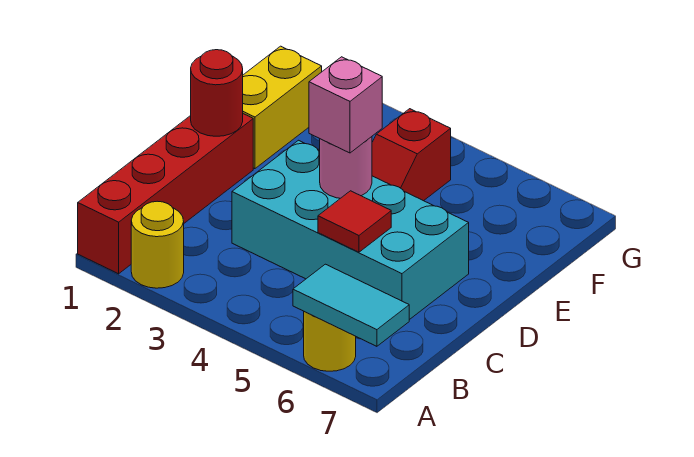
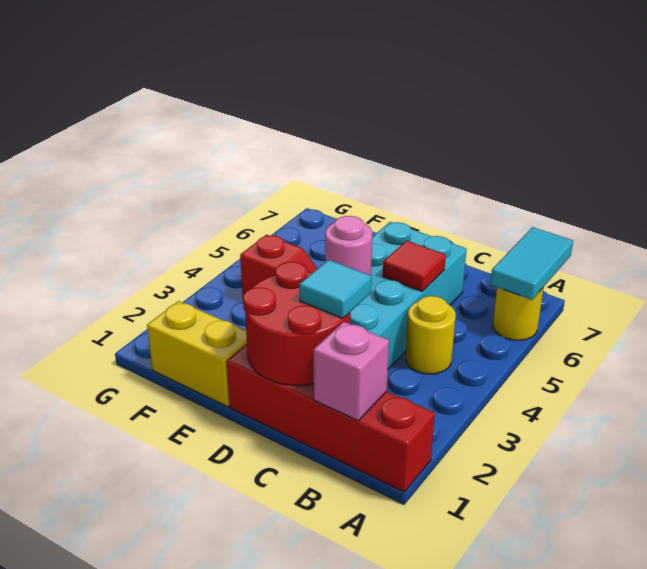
yellow 1x1 round brick [131,201,184,288] -> yellow 1x1 round brick moved to [406,296,456,374]
none -> cyan 1x1 tile [299,260,371,318]
red 1x1 round brick [191,50,243,136] -> red 2x2 round brick [243,262,351,386]
pink 1x1 brick [309,57,382,153] -> pink 1x1 brick moved to [314,322,389,421]

